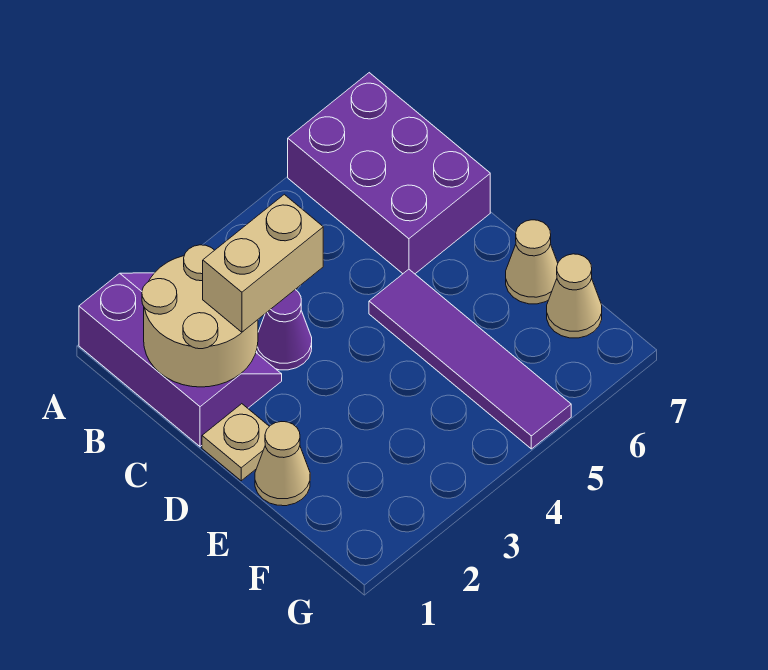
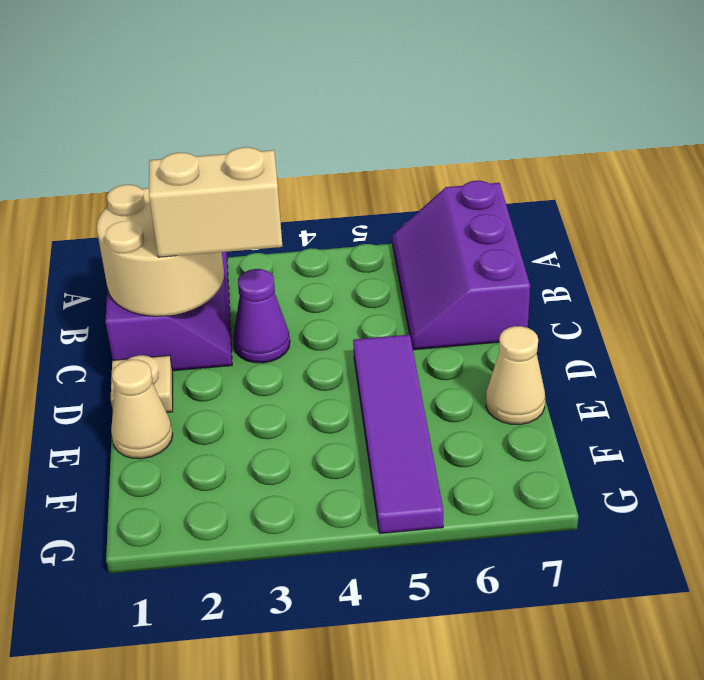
purple 2x3 brick [288,73,490,274] -> purple 2x3 slope [392,181,530,350]
tan 1x1 cone [547,254,602,338] -> none

